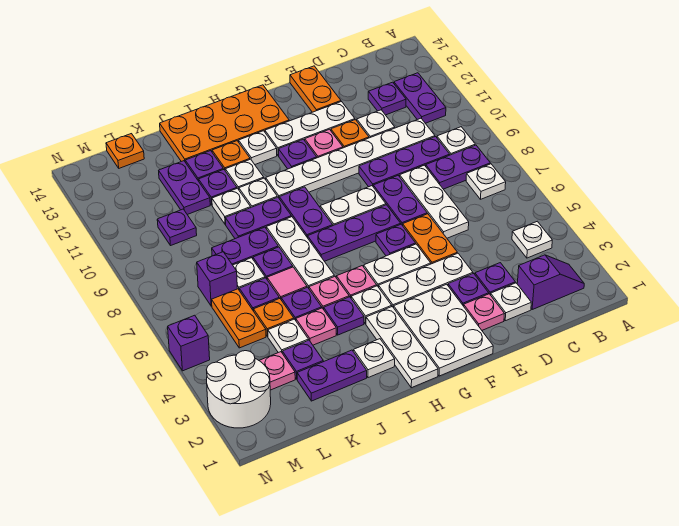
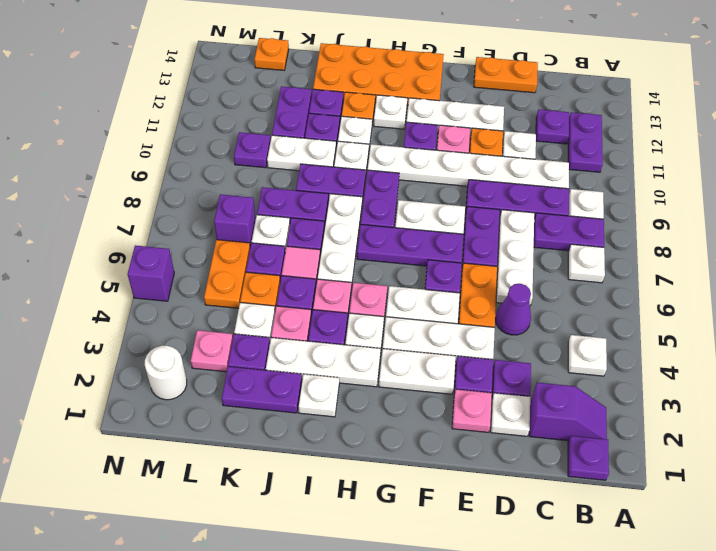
none -> purple 1x1 plate [568,436,609,480]
none -> purple 1x1 cone [496,284,531,335]
orange 1x2 plate [290,66,341,112] -> orange 1x2 plate turned to [474,57,538,93]
white 2x3 plate [394,284,493,376] -> white 1x2 plate [379,349,456,394]
white 1x3 plate [366,307,438,388] -> white 1x3 plate turned to [266,338,381,387]
white 1x1 plate [212,188,251,225] -> white 1x2 plate [267,135,336,171]
white 2x2 round brick [206,351,271,428] -> white 1x1 round brick [145,346,187,400]

